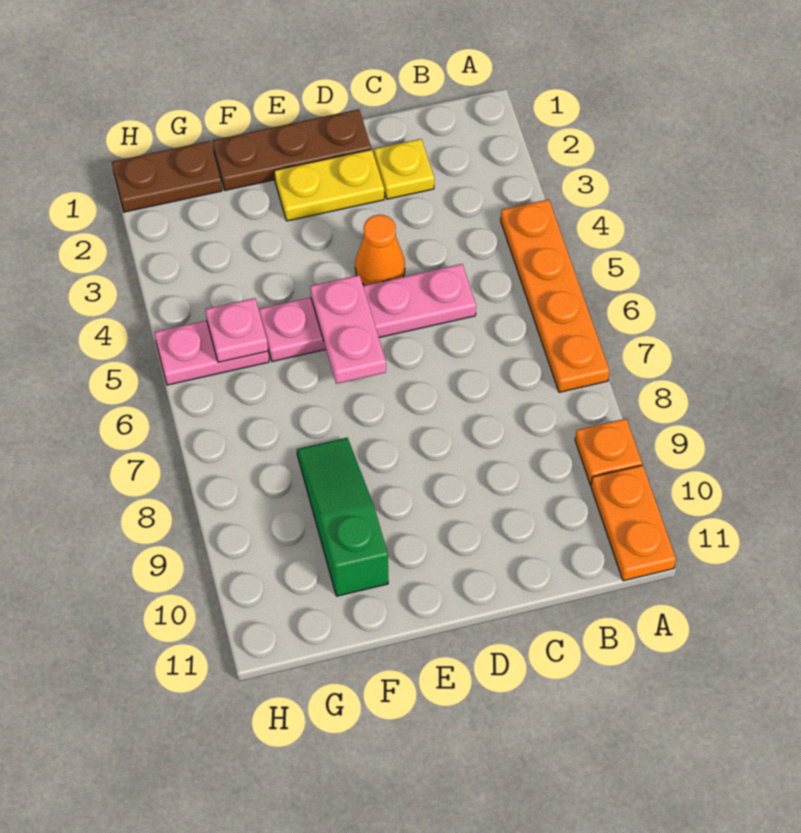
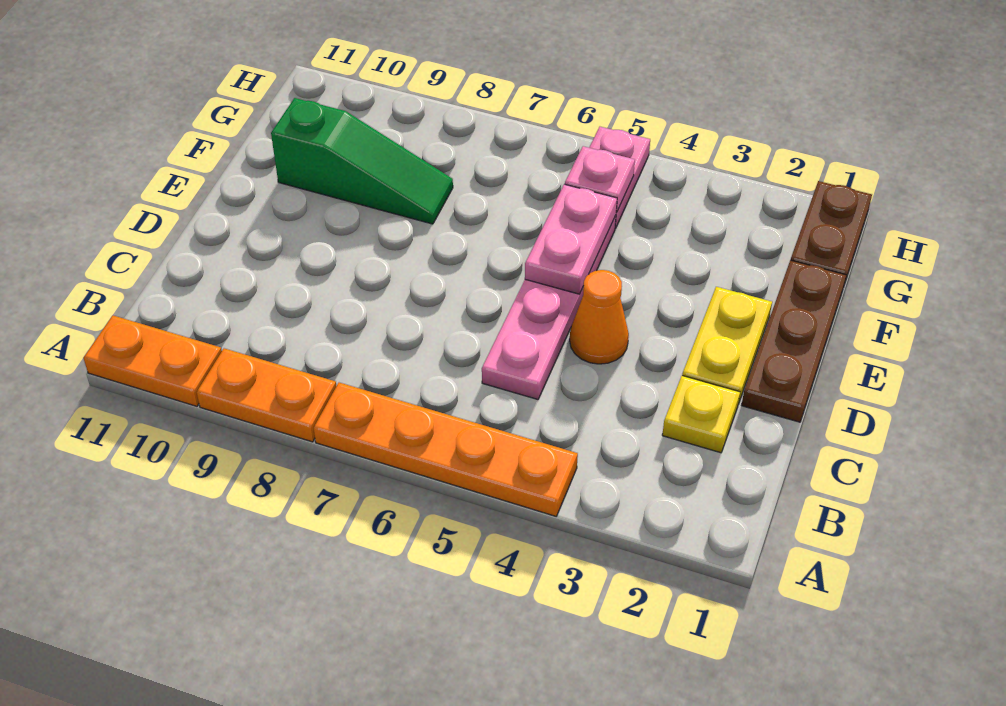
orange 1x1 plate [575,419,642,485] -> orange 1x2 plate [197,348,336,442]
pink 1x2 plate [310,275,386,384] -> pink 1x2 plate turned to [525,184,617,294]

